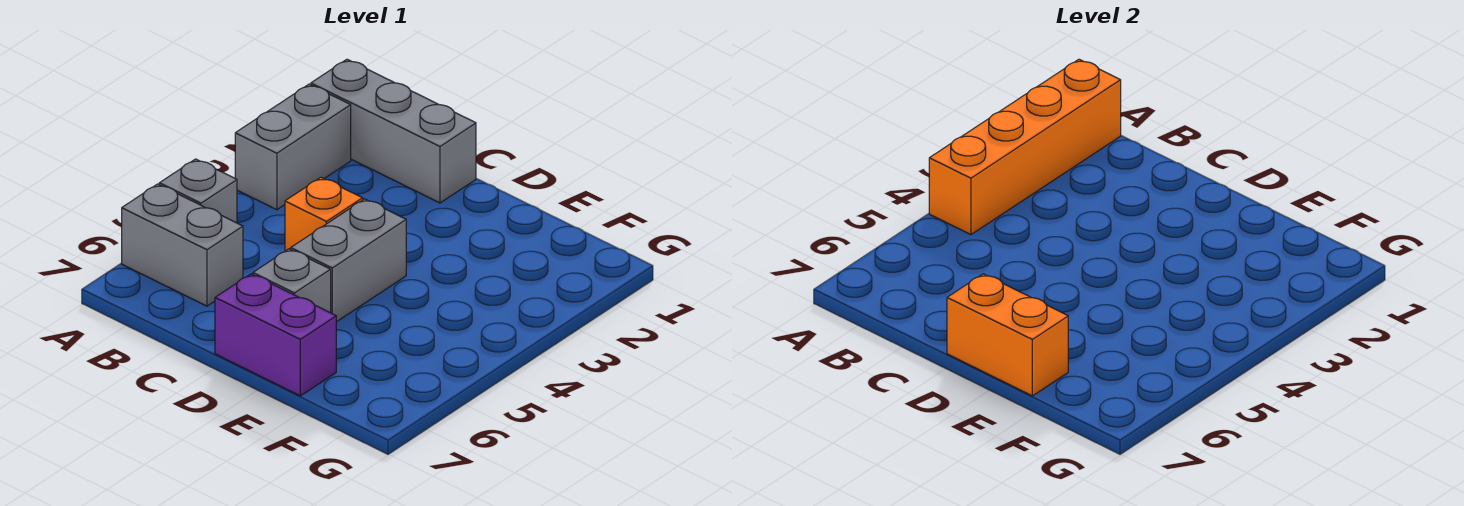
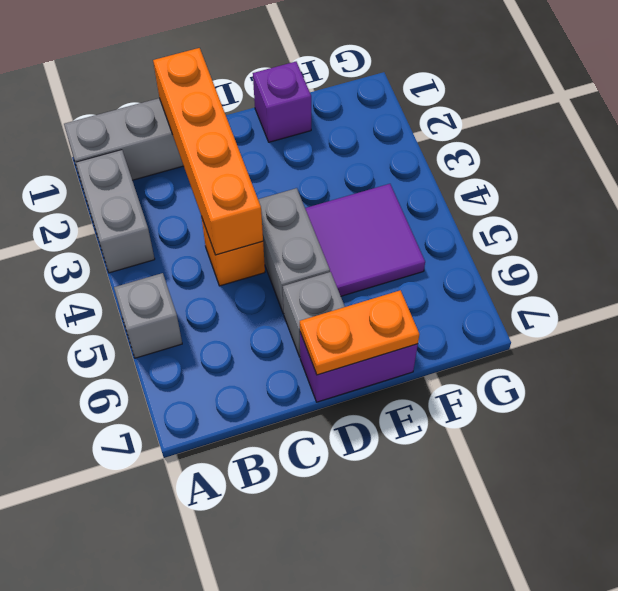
orange 1x4 brick [929,59,1121,235] -> orange 1x4 brick moved to [153,48,263,255]
grey 1x2 brick [122,184,243,306] -> none
orange 1x2 brick [947,274,1068,396] -> orange 1x2 plate [300,290,419,375]
none -> purple 1x1 brick [253,62,311,142]
none -> purple 2x2 tile [305,184,425,296]

